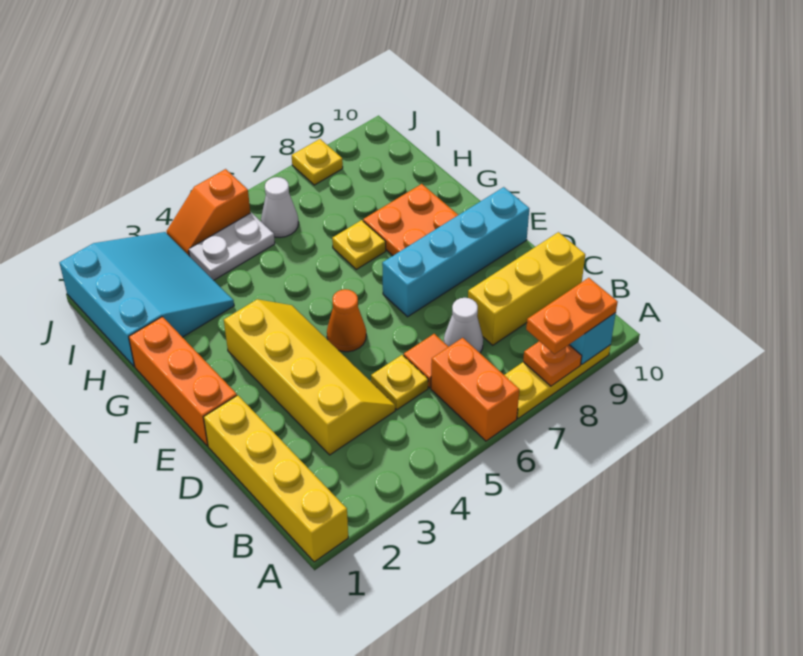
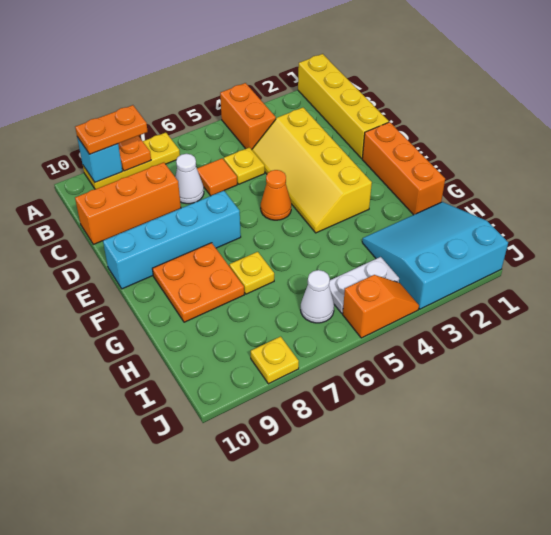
orange 1x2 brick [431,338,519,441] -> orange 1x2 brick moved to [220,83,276,149]
yellow 1x3 brick [468,232,585,345] -> orange 1x3 brick [75,162,181,244]
cyan 3x3 slope [59,232,234,366] -> cyan 3x3 slope turned to [362,202,508,309]

